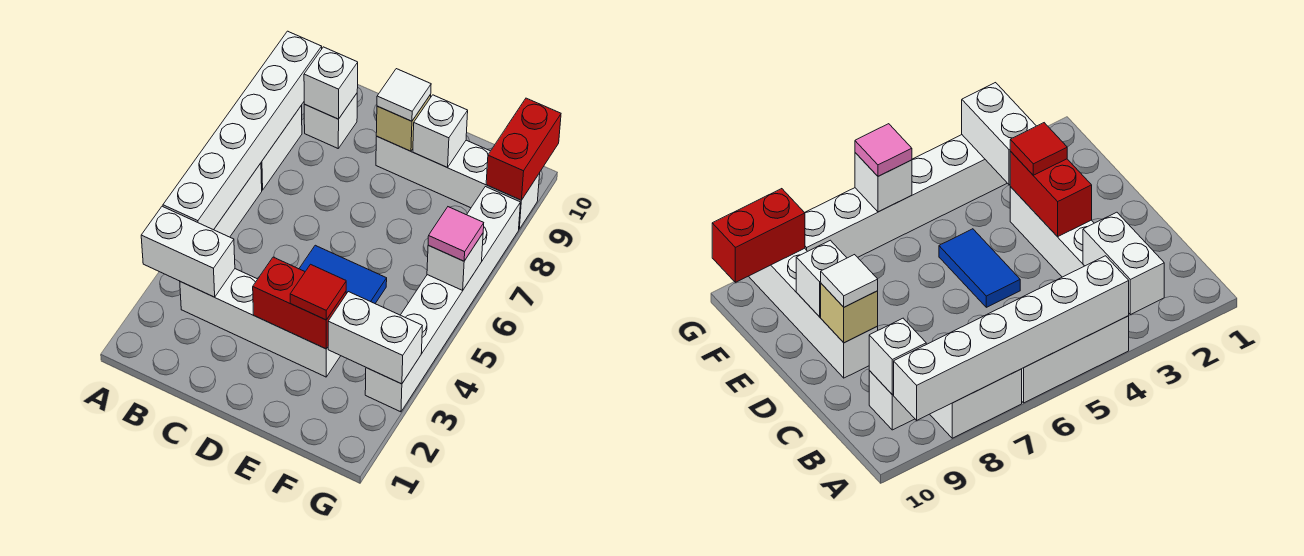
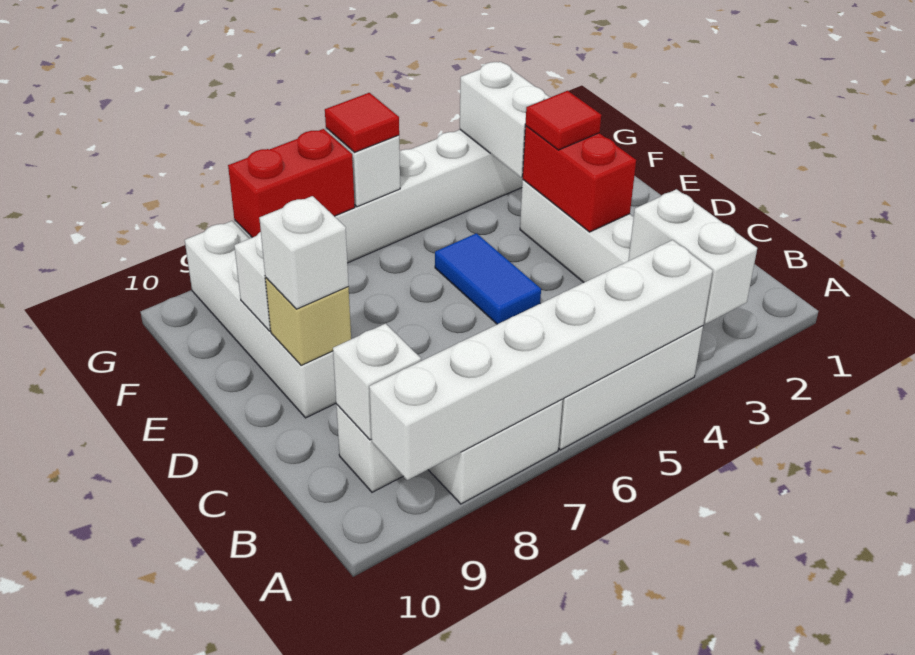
white 1x1 tile [377,69,431,121] -> white 1x1 brick [259,196,348,309]
pink 1x1 tile [428,207,484,261] -> red 1x1 tile [325,93,399,152]
red 1x2 brick [486,98,561,200] -> red 1x2 brick moved to [228,129,355,237]

